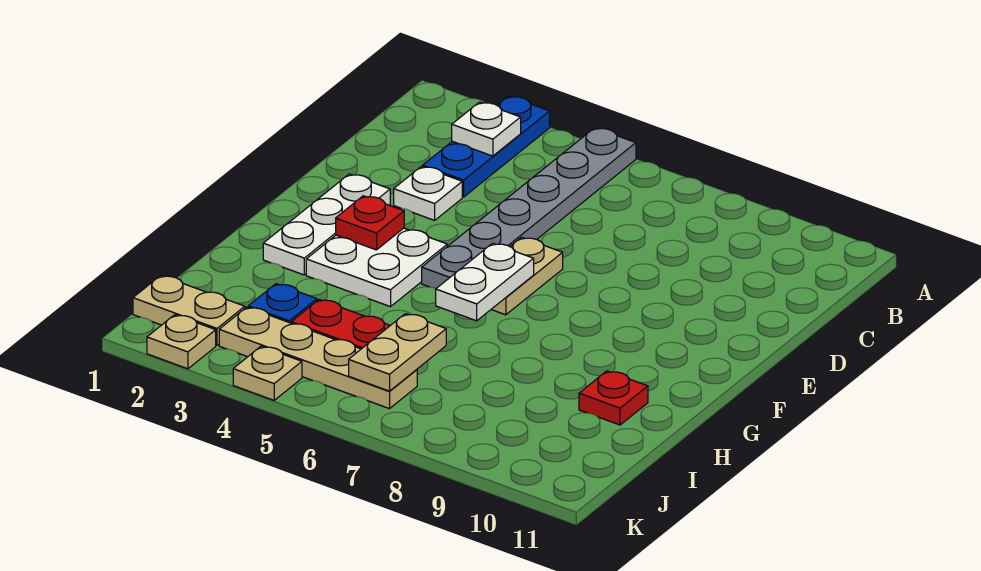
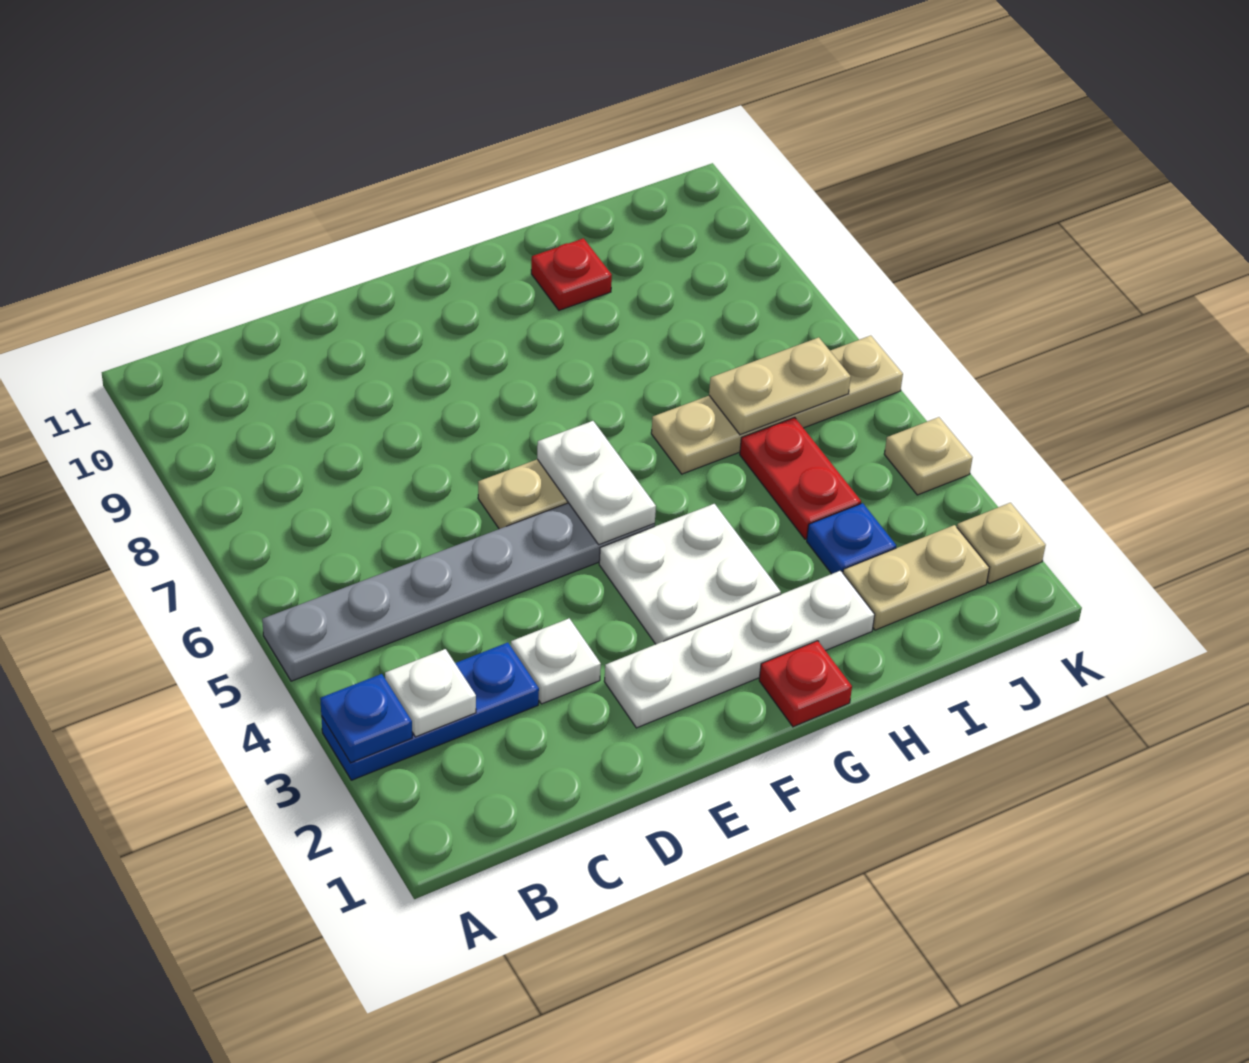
none -> blue 1x1 plate [320,674,412,763]
white 1x3 plate [263,174,390,275] -> white 1x4 plate [604,571,875,728]
red 1x1 plate [336,196,404,250] -> red 1x1 plate moved to [759,641,852,727]
white 1x2 plate [436,243,534,321] -> white 1x2 plate turned to [537,421,656,545]
tan 1x2 plate [133,275,245,345] -> tan 1x2 plate turned to [843,525,989,630]
tan 1x4 plate [219,307,417,409] -> tan 1x4 plate turned to [651,336,903,474]

